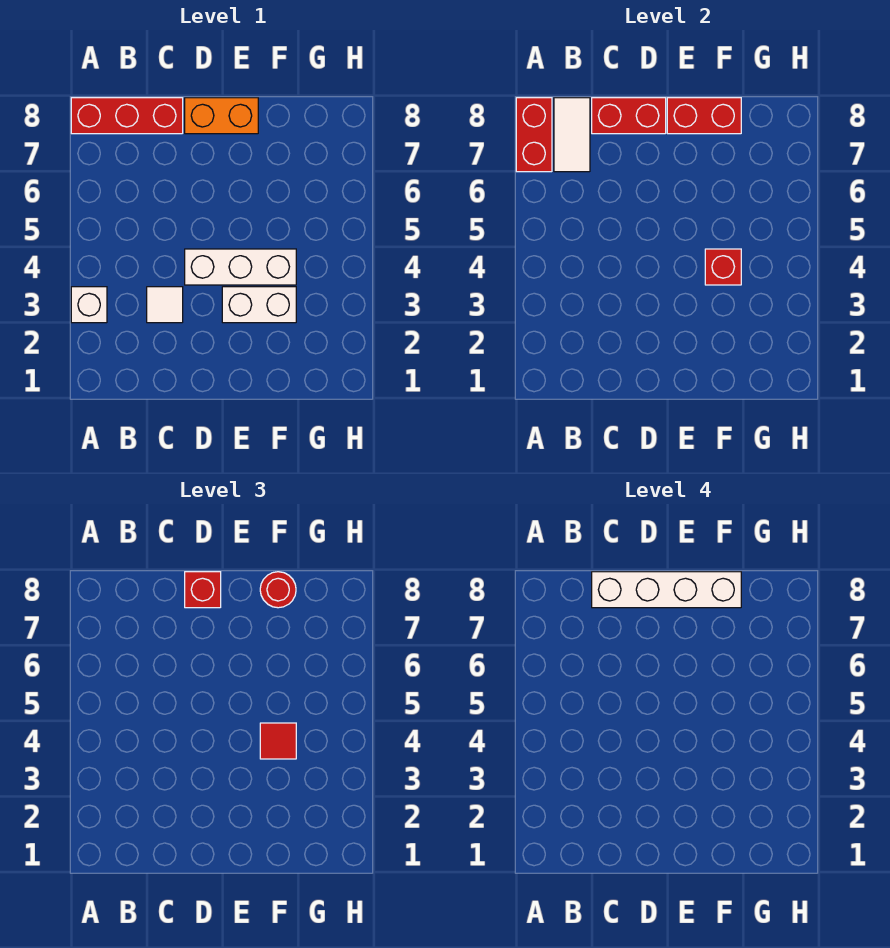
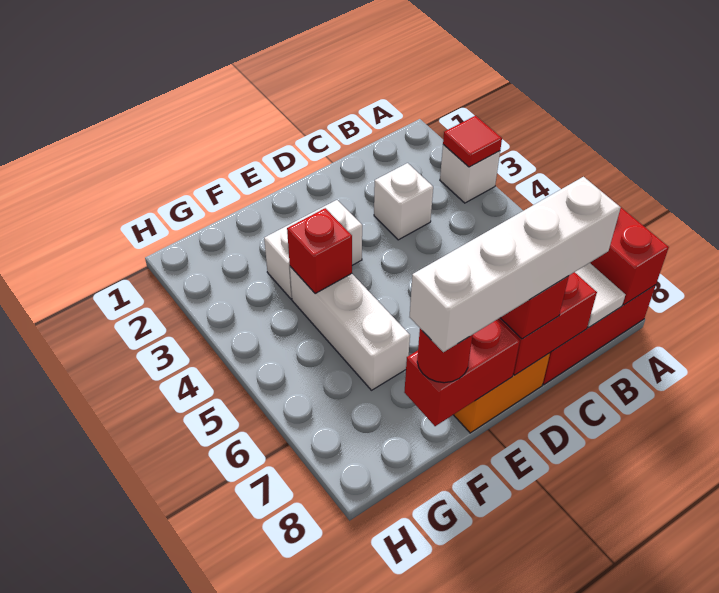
white 1x1 tile [147,287,183,323] -> white 1x1 brick [374,163,433,240]
white 1x3 brick [185,249,296,285] -> white 1x3 brick turned to [290,267,410,390]
red 1x1 tile [260,723,296,759] -> red 1x1 tile moved to [443,116,502,167]

